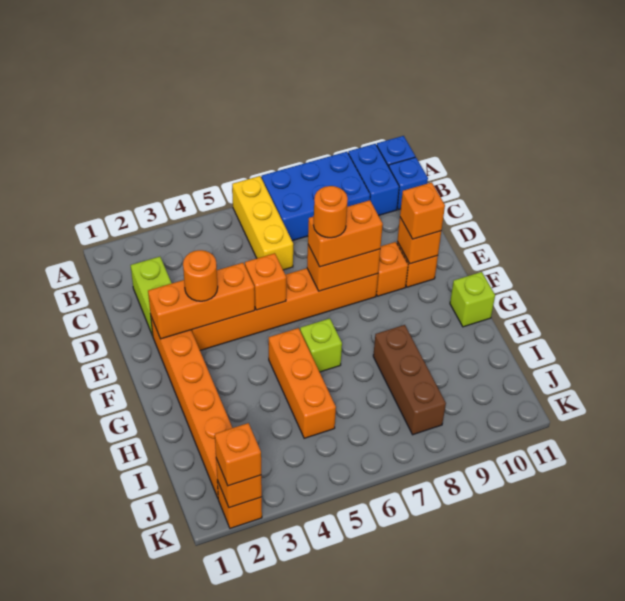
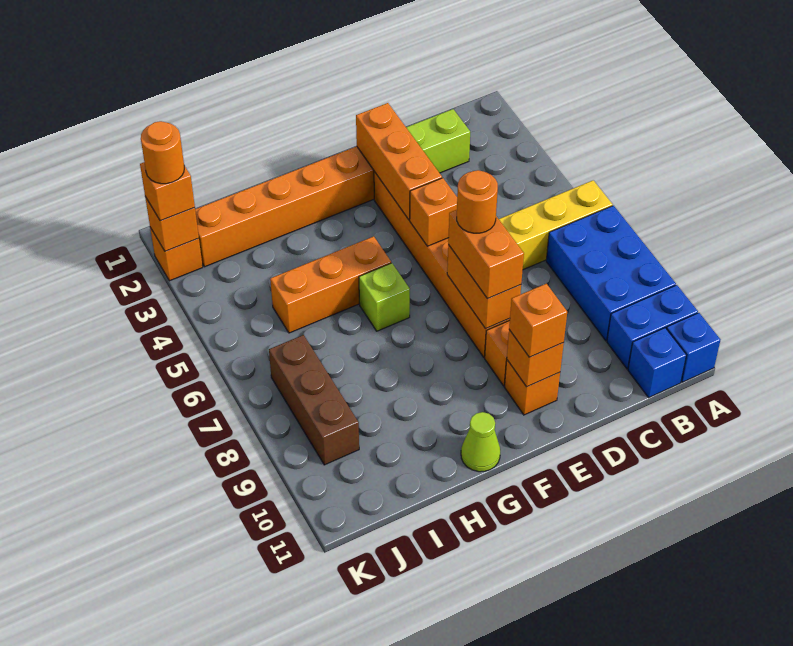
orange 1x1 round brick [183,250,218,301] -> orange 1x1 round brick moved to [141,121,184,184]
lime 1x1 brick [450,272,495,327] -> lime 1x1 cone [461,412,500,472]
brown 1x3 brick [373,325,446,435] -> brown 1x3 brick turned to [269,335,359,465]

